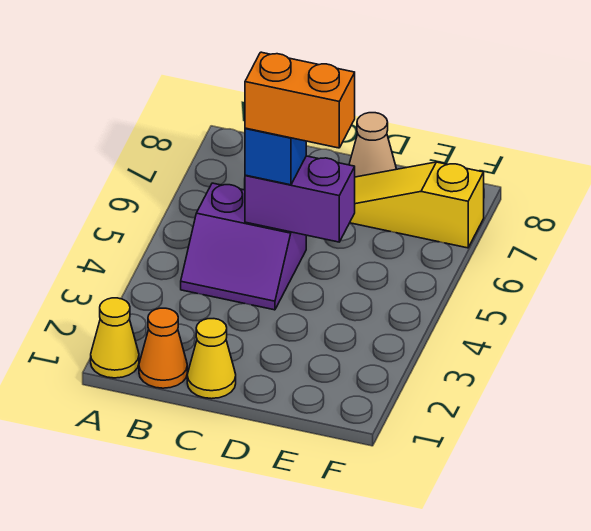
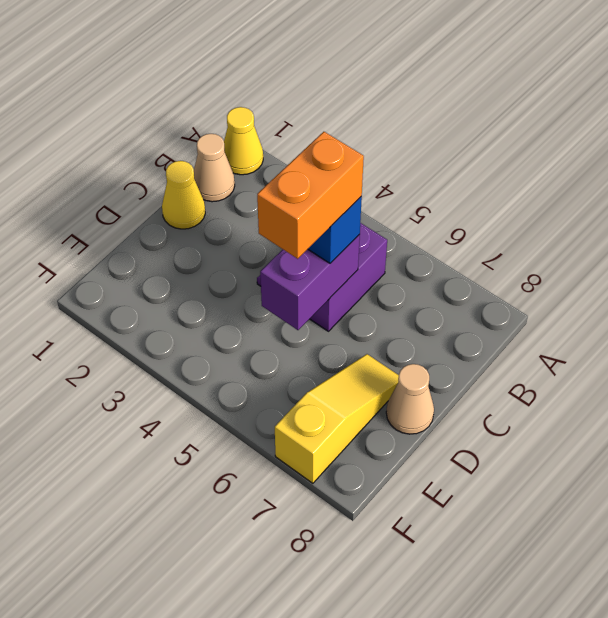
orange 1x1 cone [139,308,187,388] -> tan 1x1 cone [194,134,235,202]

